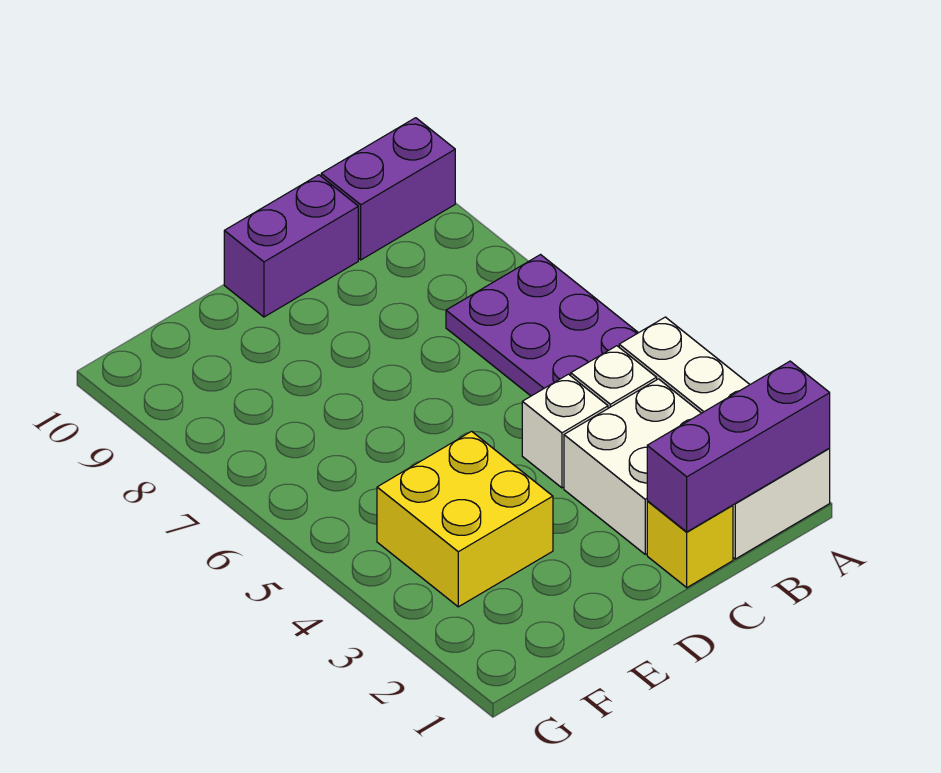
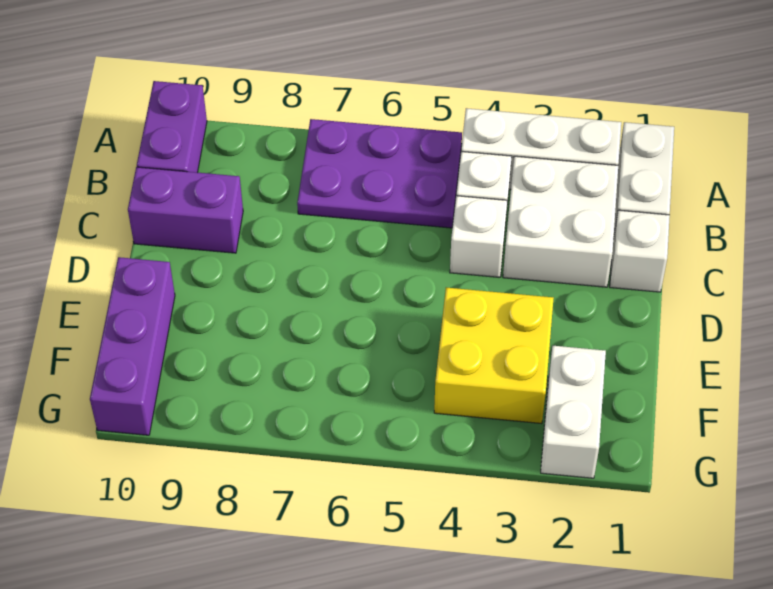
purple 1x3 brick [647,361,830,532] -> purple 1x3 brick moved to [90,257,175,435]
yellow 1x1 brick [647,501,733,588] -> white 1x1 brick [610,210,670,292]
purple 1x2 brick [224,175,358,317] -> purple 1x2 brick turned to [128,167,243,253]
none -> white 1x2 brick [541,346,606,478]

